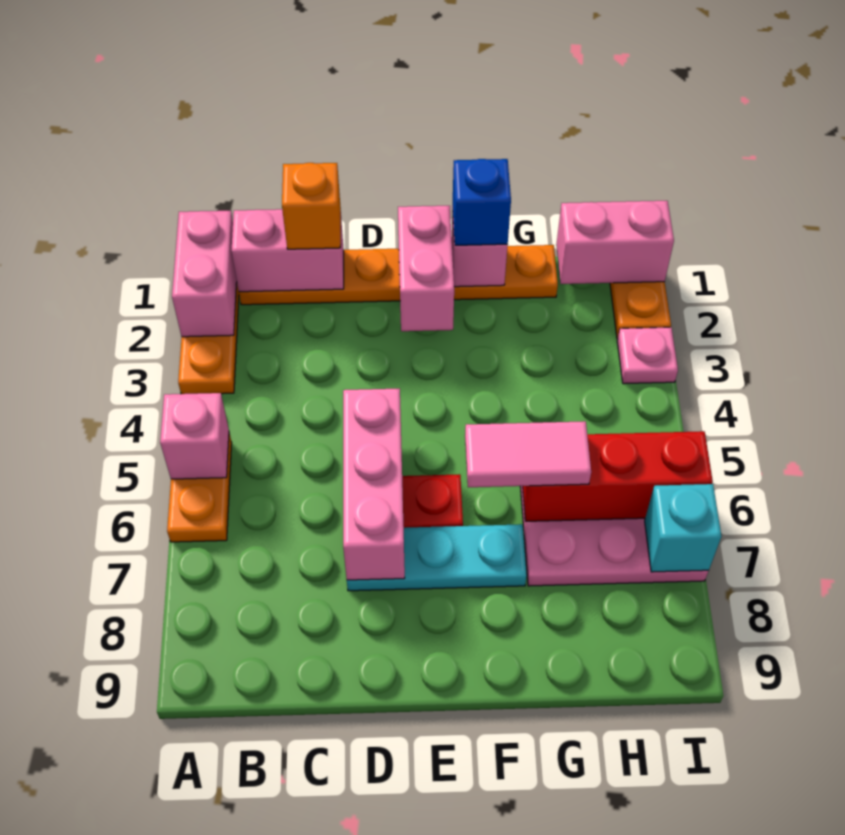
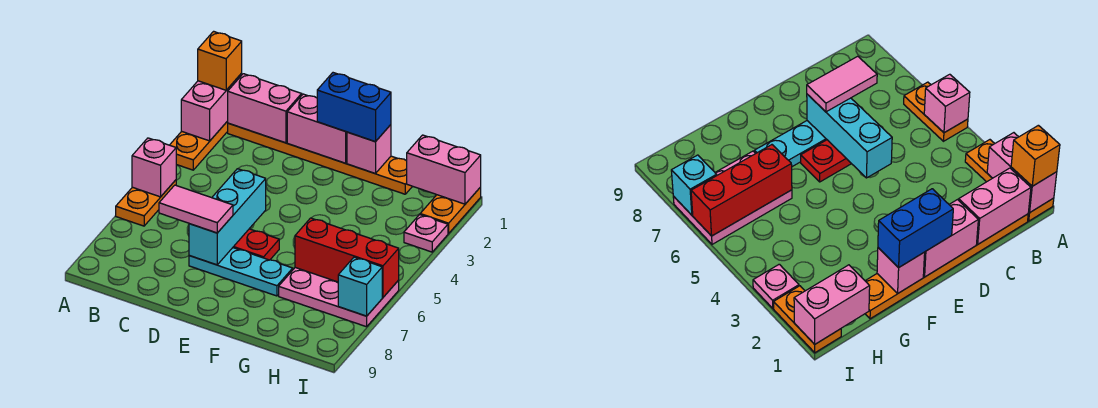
orange 1x1 brick [282,163,341,249] -> orange 1x1 brick moved to [198,31,242,90]
pink 1x3 brick [343,388,405,580] -> cyan 1x3 brick [189,169,266,265]
pink 1x2 brick [398,206,454,331] -> pink 1x2 brick turned to [287,94,347,163]
blue 1x1 brick [453,159,511,245] -> blue 1x2 brick [317,73,391,142]
pink 1x2 tile [465,421,591,487] -> pink 1x2 tile moved to [159,185,233,233]

